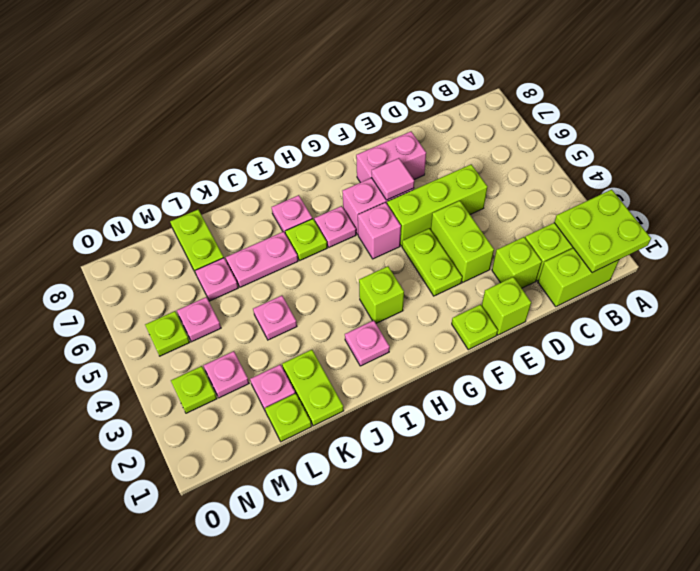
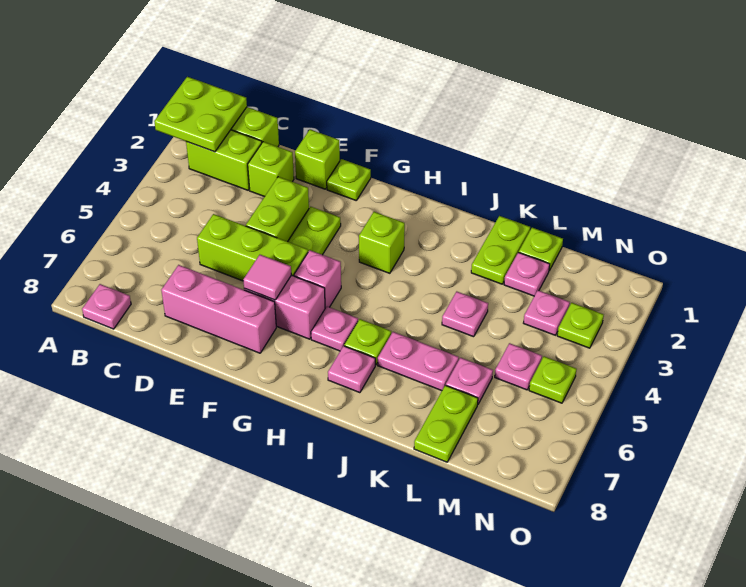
pink 1x2 brick [356,132,426,183] -> pink 1x3 brick [161,265,276,353]
pink 1x1 plate [345,320,390,366] -> pink 1x1 plate moved to [82,284,131,329]

